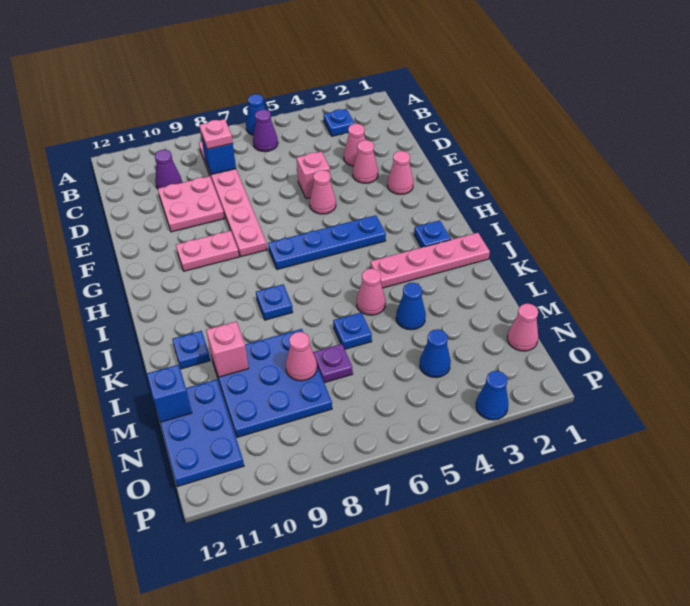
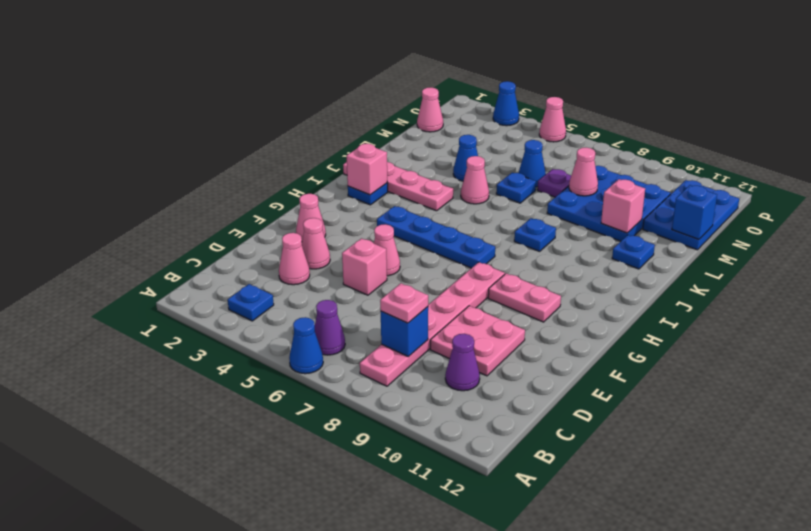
none -> pink 1x1 brick [347,144,387,195]
blue 1x1 cone [420,329,451,378] -> blue 1x1 cone moved to [519,140,546,187]
none -> pink 1x1 cone [539,97,566,142]

